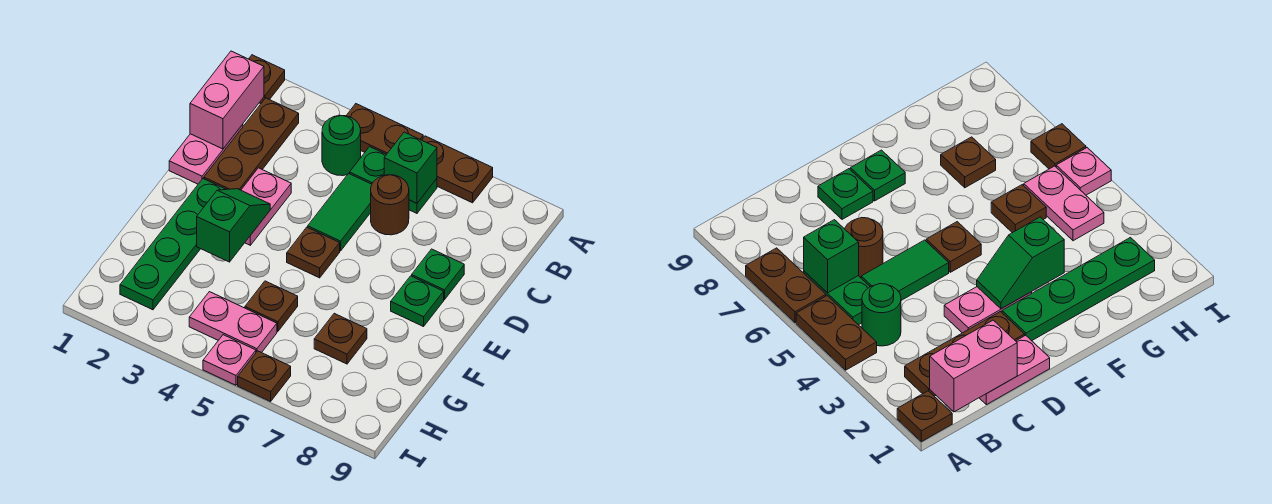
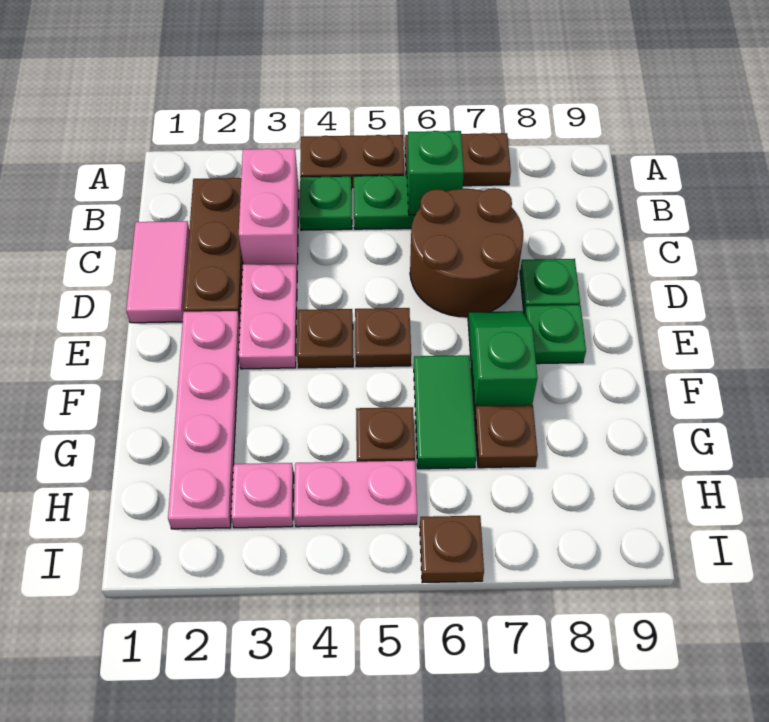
brown 1x1 plate [249,55,285,104] -> brown 1x1 plate moved to [297,309,353,368]
pink 1x2 brick [190,51,264,149] -> pink 1x2 brick moved to [239,149,299,268]
green 1x1 round brick [322,116,361,176] -> green 1x1 plate [300,176,352,230]
pink 1x2 plate [169,124,243,184] -> pink 1x2 tile [126,221,189,323]
green 1x2 tile [308,173,372,251] -> green 1x2 tile moved to [414,355,476,469]
brown 1x1 round brick [371,175,409,235] -> brown 2x2 round brick [410,188,523,317]
green 1x4 plate [120,179,226,310] -> pink 1x4 plate [168,311,240,529]
green 1x2 slope [197,189,270,262] -> green 1x2 slope moved to [468,311,538,415]
pink 1x1 plate [203,335,256,385] -> pink 1x1 plate moved to [231,463,294,528]

